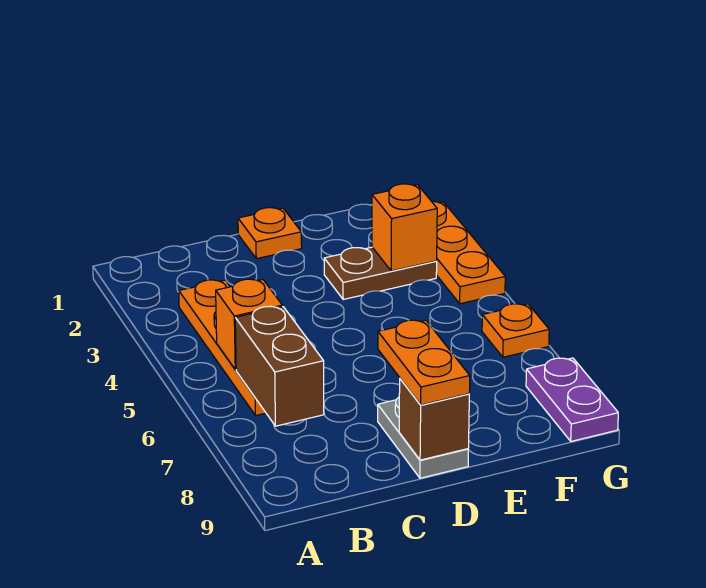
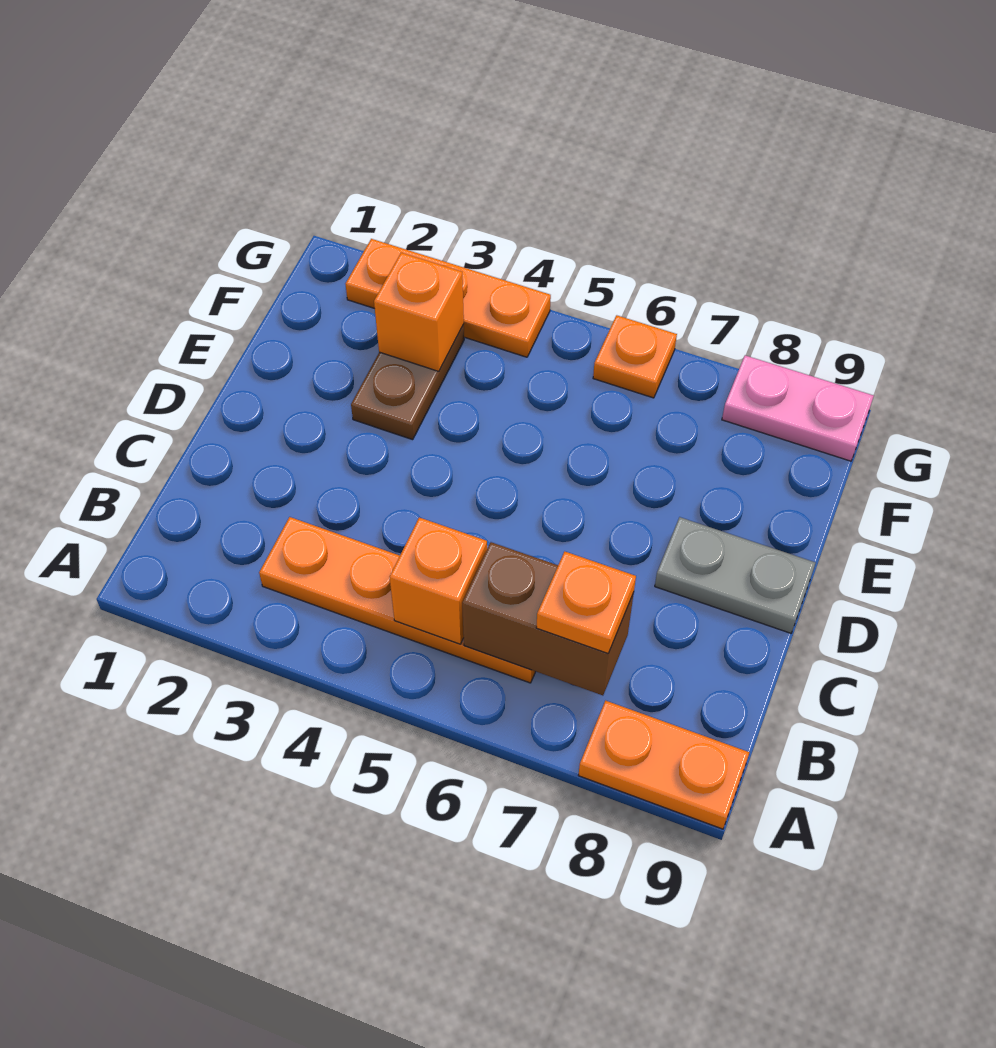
orange 1x1 plate [238,208,302,259] -> orange 1x1 plate moved to [536,552,636,653]
orange 1x2 plate [378,320,470,405] -> orange 1x2 plate moved to [578,701,749,829]
brown 1x1 brick [399,379,469,460] -> none
purple 1x2 plate [526,358,618,441] -> pink 1x2 plate [722,355,874,461]

